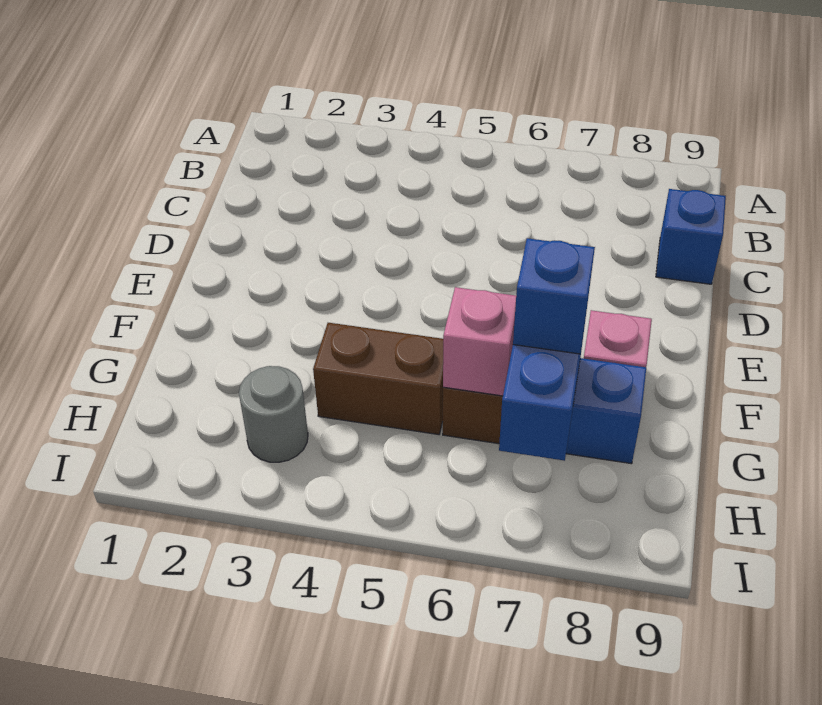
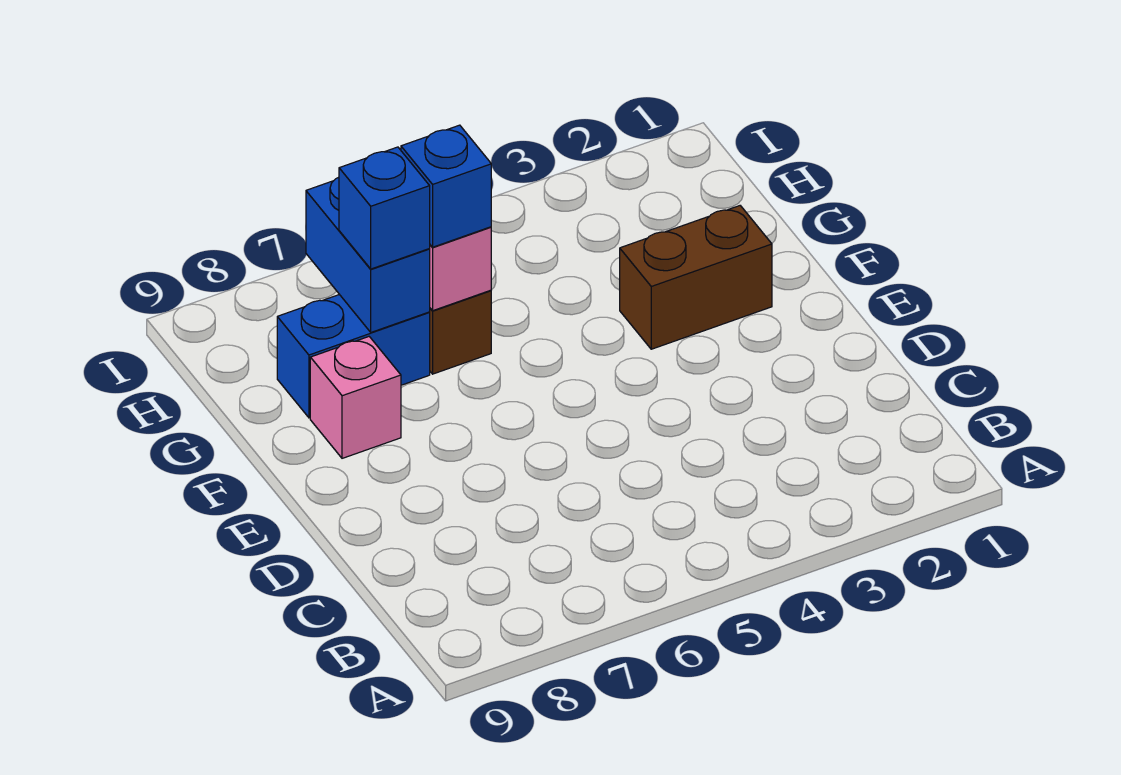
blue 1x1 brick [656,189,726,284] -> blue 1x1 brick moved to [401,125,491,247]
brown 1x2 brick [313,323,443,435] -> brown 1x2 brick moved to [620,206,772,349]
grey 1x1 round brick [239,366,308,462] -> none

